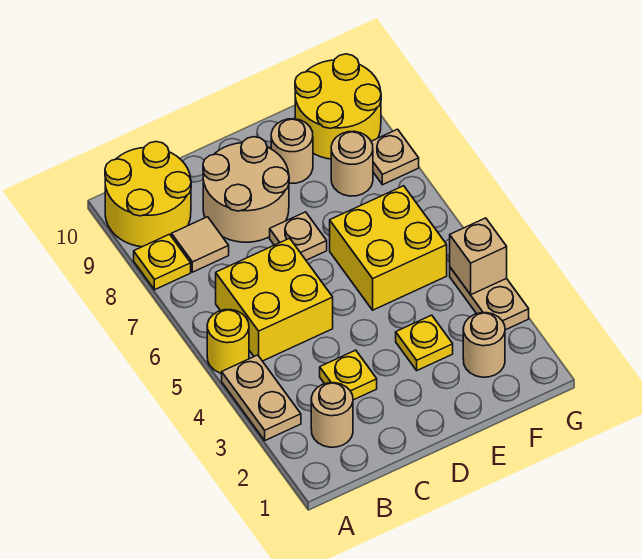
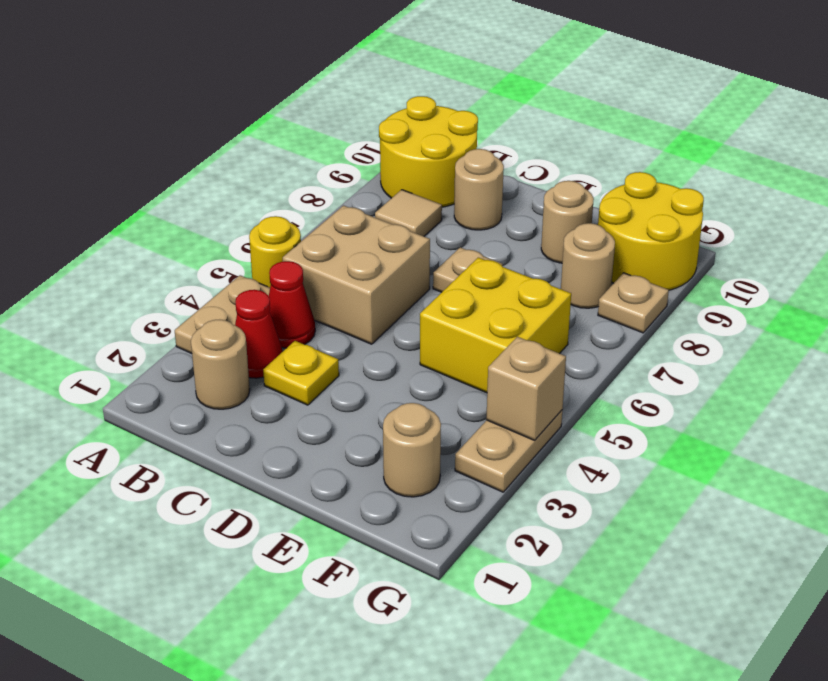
yellow 1x1 plate [134,234,191,290] -> none
none -> red 1x1 cone [235,290,283,378]
none -> red 1x1 cone [269,261,315,348]
yellow 2x2 brick [216,238,333,361] -> tan 2x2 brick [283,206,430,344]
tan 2x2 round brick [203,137,289,242] -> tan 1x1 round brick [454,149,504,230]
yellow 1x1 plate [396,315,453,370] -> none

